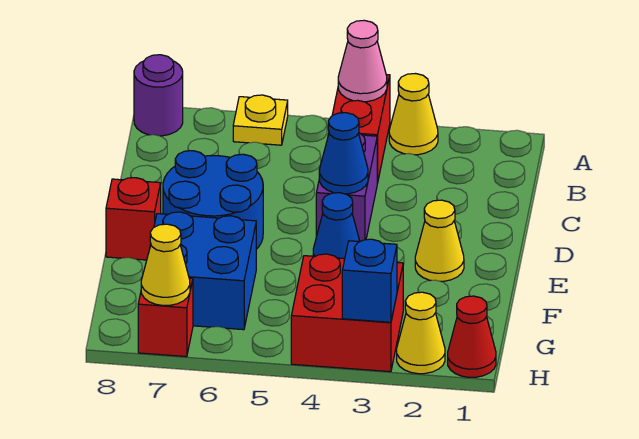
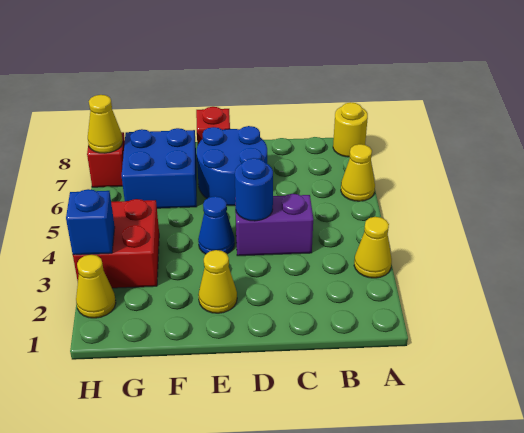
red 1x2 brick [332,75,390,183] -> none
pink 1x1 cone [338,20,387,102] -> none
yellow 1x1 plate [233,95,288,145] -> yellow 1x1 cone [341,144,375,201]
purple 1x1 round brick [134,55,183,136] -> yellow 1x1 round brick [333,102,368,157]
blue 1x1 cone [319,113,368,194] -> blue 1x1 round brick [235,158,273,221]
red 1x1 cone [448,296,496,377] -> none

